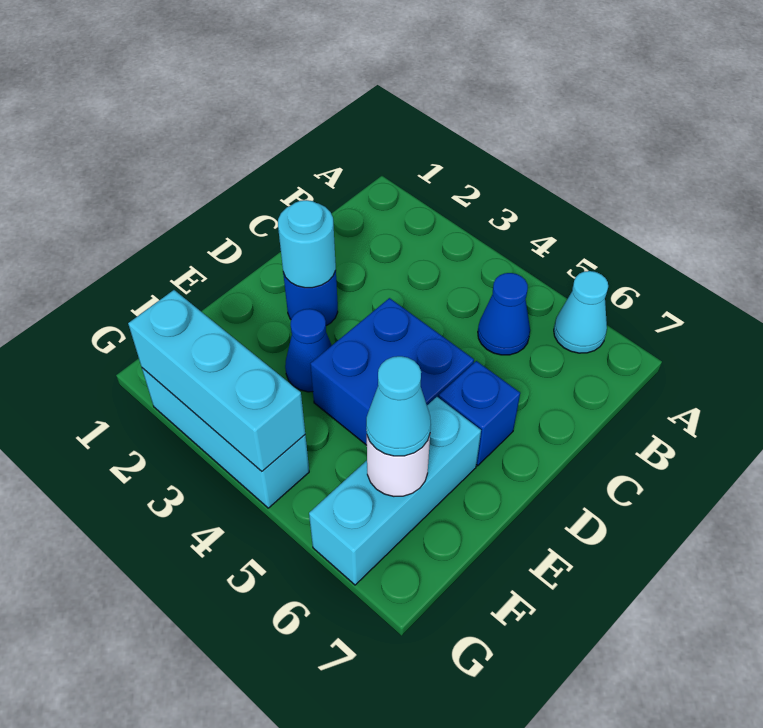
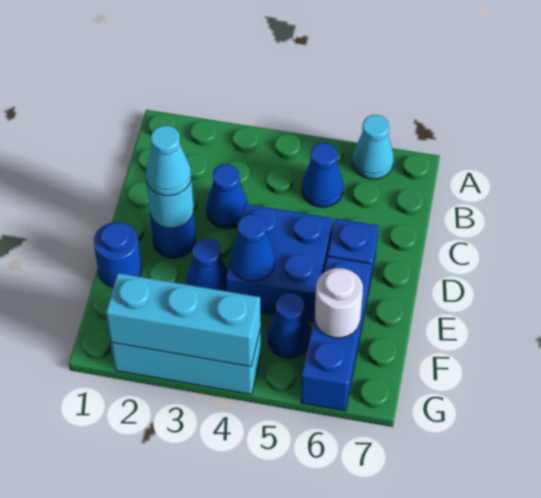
none -> blue 1x1 cone [206,164,248,229]
none -> blue 1x1 round brick [94,222,142,287]
none -> blue 1x1 cone [230,214,275,282]
cyan 1x3 brick [309,397,481,585] -> blue 1x3 brick [301,256,371,411]
none -> blue 1x1 cone [268,293,311,358]
cyan 1x1 cone [366,356,431,456] -> cyan 1x1 cone moved to [146,126,191,196]

